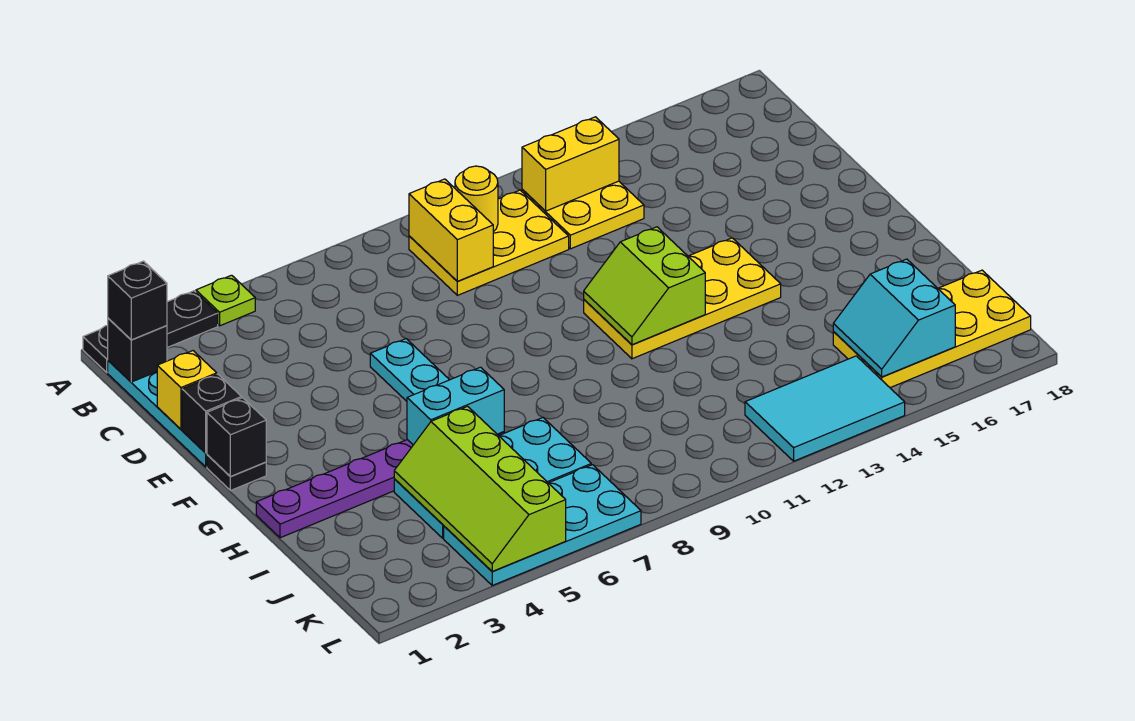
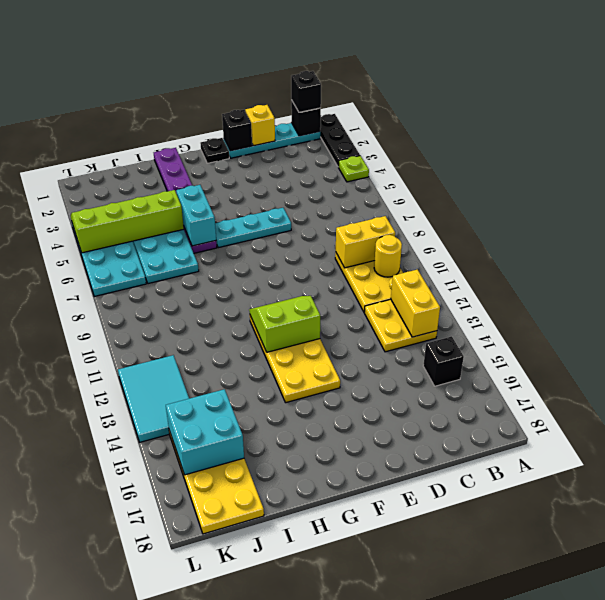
black 1x1 brick [207,398,266,476] -> black 1x1 brick moved to [423,336,464,386]
cyan 2x2 slope [833,259,955,377] -> cyan 2x2 brick [166,389,244,475]

